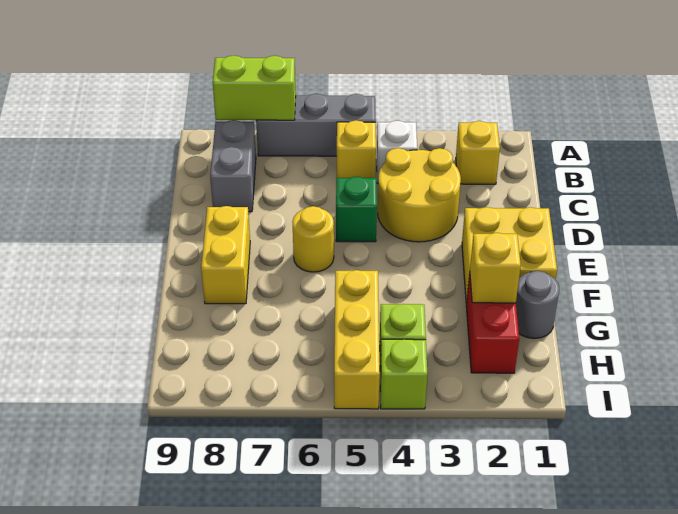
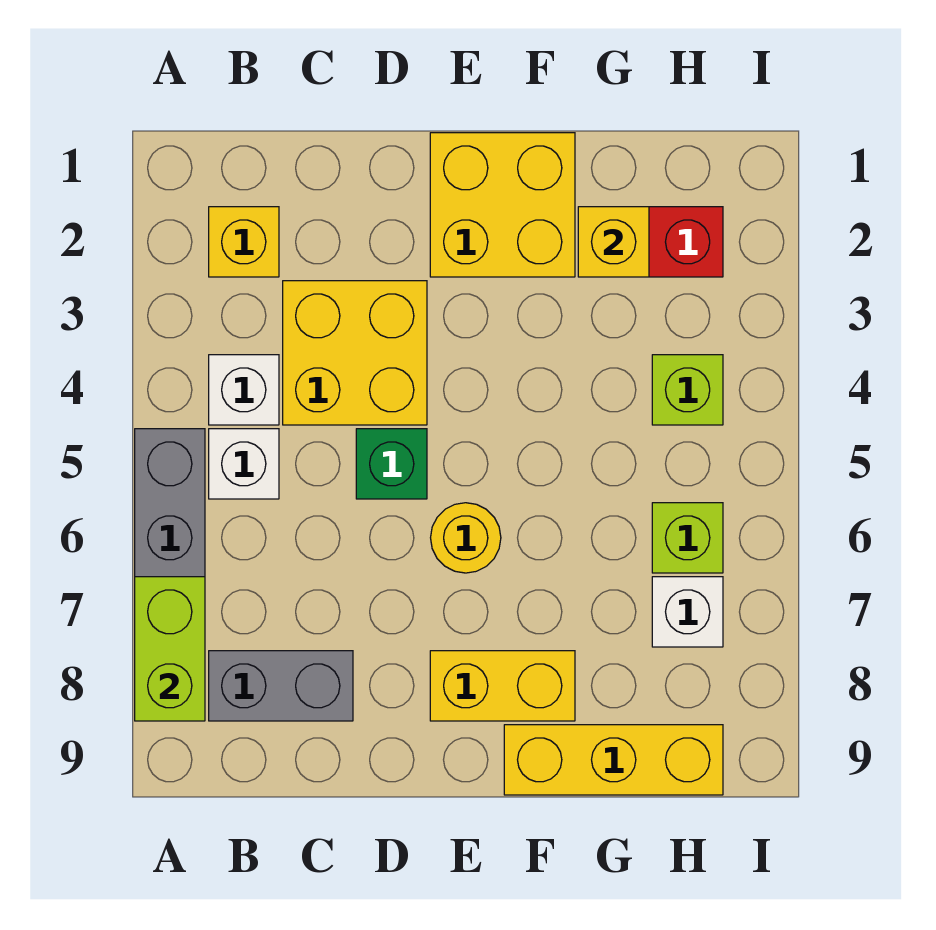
yellow 1x1 brick [337,120,376,178] -> white 1x1 brick [209,429,279,499]
yellow 2x2 round brick [378,148,461,242] -> yellow 2x2 brick [283,281,427,425]
grey 1x1 round brick [516,271,559,339] -> none
yellow 1x3 brick [334,270,380,409] -> yellow 1x3 brick moved to [504,725,723,795]
none -> white 1x1 brick [652,577,723,647]
lime 1x1 brick [380,339,427,409] -> lime 1x1 brick moved to [652,503,723,573]

